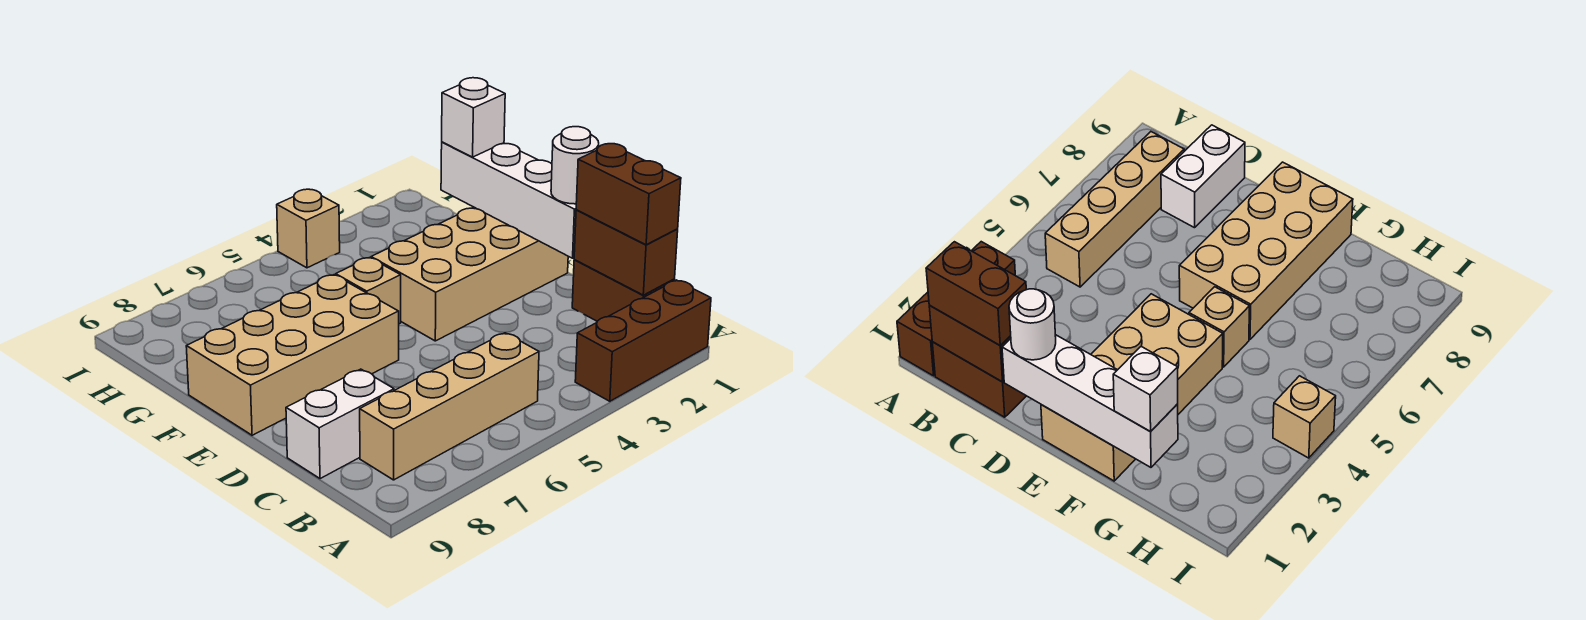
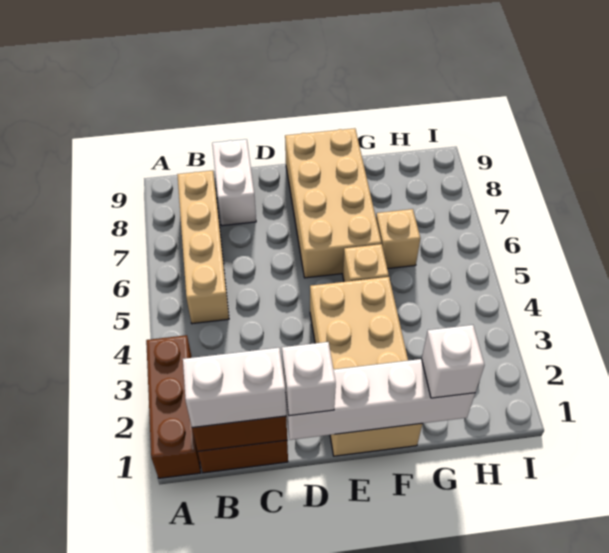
brown 1x2 brick [576,144,681,245] -> white 1x2 brick [183,348,286,428]
white 1x1 round brick [551,127,599,204] -> white 1x1 brick [282,342,336,416]
tan 1x1 brick [277,189,340,268] -> tan 1x1 brick moved to [376,209,420,269]

